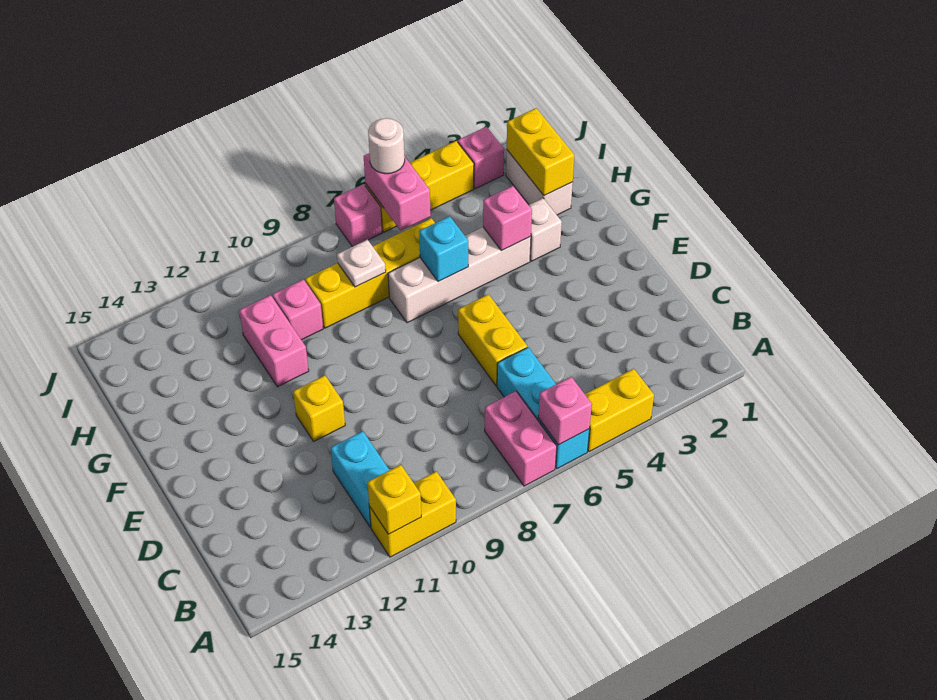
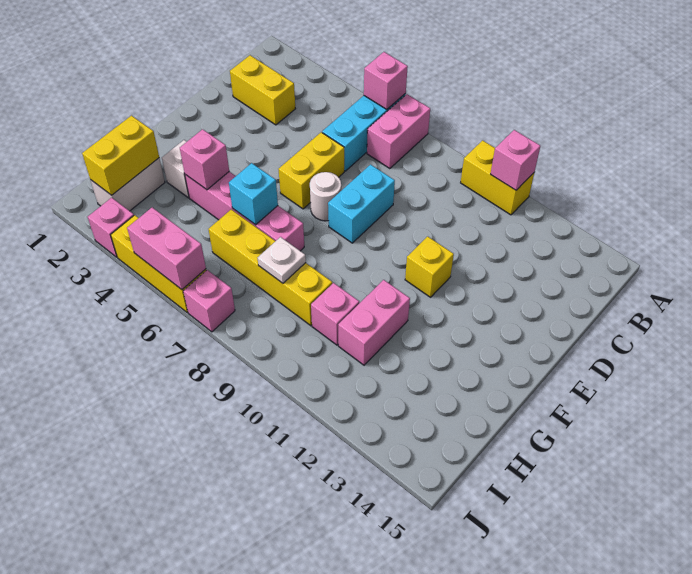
yellow 1x2 brick [585,369,654,452] -> yellow 1x2 brick moved to [230,55,295,125]
yellow 1x1 brick [368,465,421,534] -> pink 1x1 brick [491,130,540,190]
cyan 1x2 brick [331,431,389,527] -> cyan 1x2 brick moved to [328,165,395,243]
white 1x4 brick [388,227,531,323] -> pink 1x4 brick [185,172,304,251]
pink 1x2 brick [364,153,431,230] -> pink 1x2 brick turned to [127,208,206,290]
white 1x1 round brick [368,118,405,174] -> white 1x1 round brick moved to [310,172,341,221]

